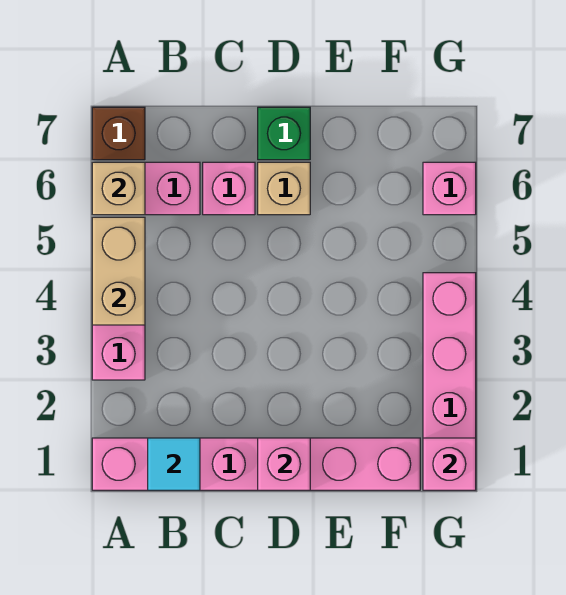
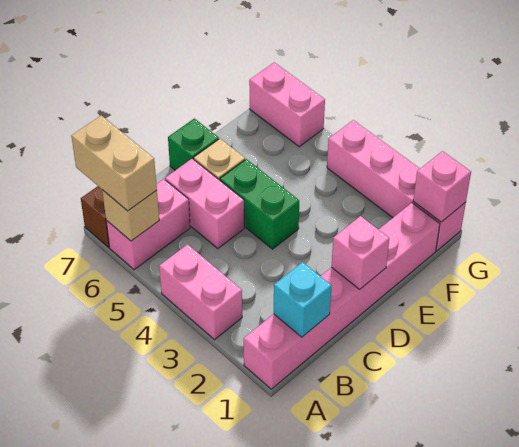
tan 1x2 brick [92,217,145,325] -> tan 1x2 brick moved to [71,115,157,211]
cyan 1x1 tile [148,438,200,490] -> cyan 1x1 brick [274,262,331,337]
pink 1x1 brick [203,162,255,215] -> pink 1x2 brick [165,159,244,249]
none -> green 1x2 brick [220,159,299,249]
pink 1x1 brick [423,162,476,215] -> pink 1x2 brick [249,62,325,147]

